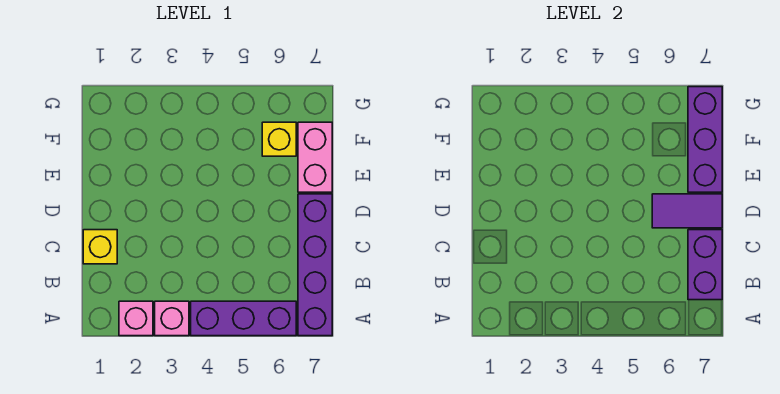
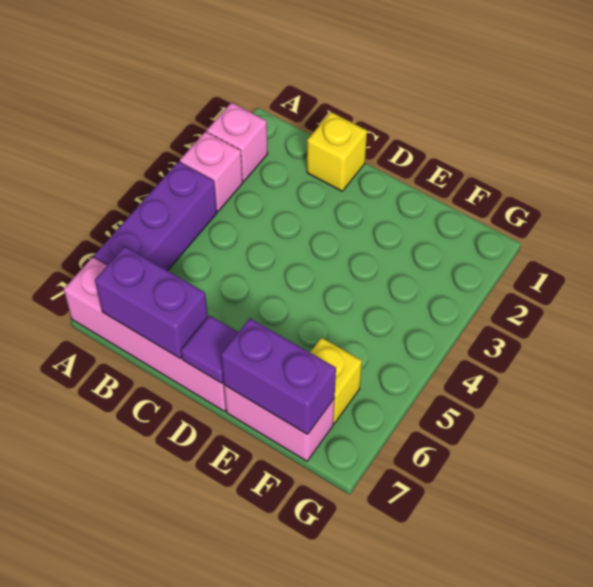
purple 1x4 brick [298,194,332,336] -> pink 1x4 brick [64,257,226,411]
purple 1x2 tile [652,194,722,228] -> purple 1x1 tile [181,315,238,383]
purple 1x3 brick [688,87,722,192] -> purple 1x2 brick [221,318,336,434]

